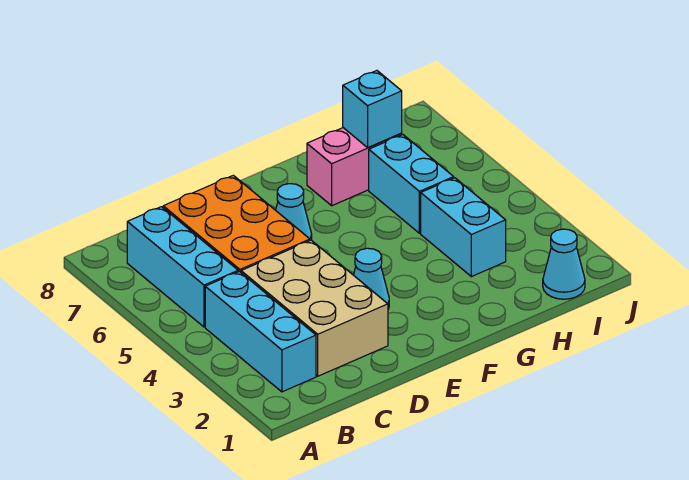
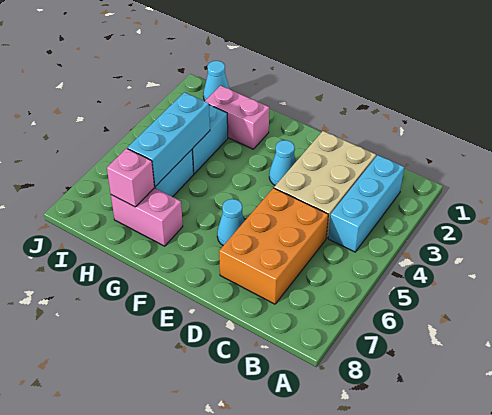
cyan 1x3 brick [127,207,238,327] -> cyan 1x3 brick moved to [127,92,210,187]
none -> pink 1x2 brick [205,86,269,149]
cyan 1x1 brick [343,71,402,148] -> pink 1x1 brick [107,148,155,207]

